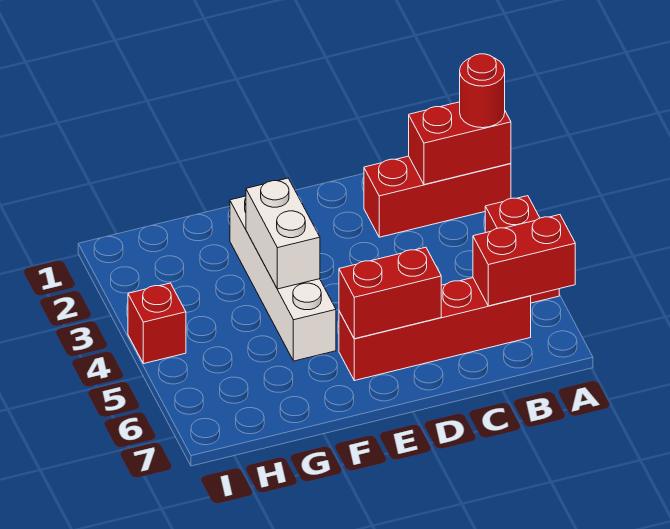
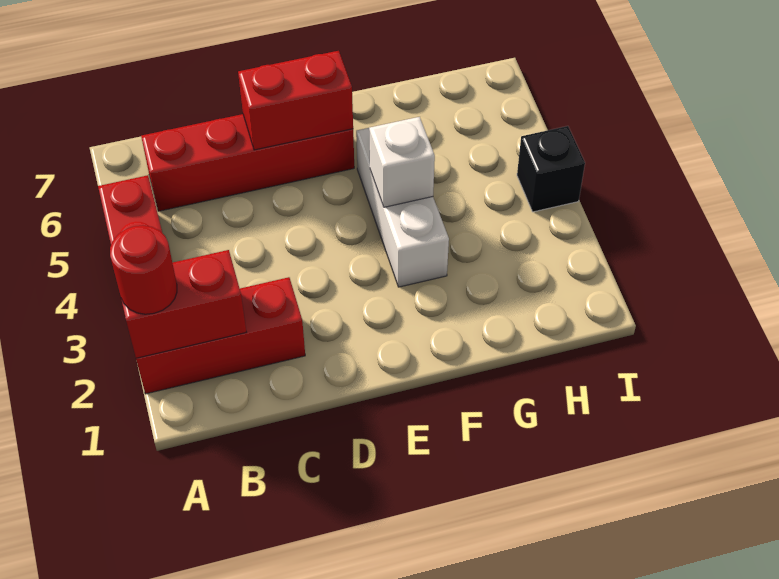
red 1x2 brick [473,215,575,306] -> none
white 1x4 brick [230,196,336,361] -> white 1x3 brick [356,128,449,287]
white 1x2 brick [246,178,320,289] -> white 1x1 brick [369,117,435,207]
red 1x1 brick [128,283,186,364] -> black 1x1 brick [517,126,585,212]

